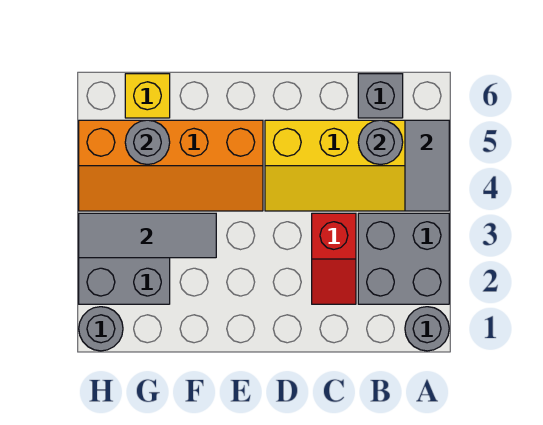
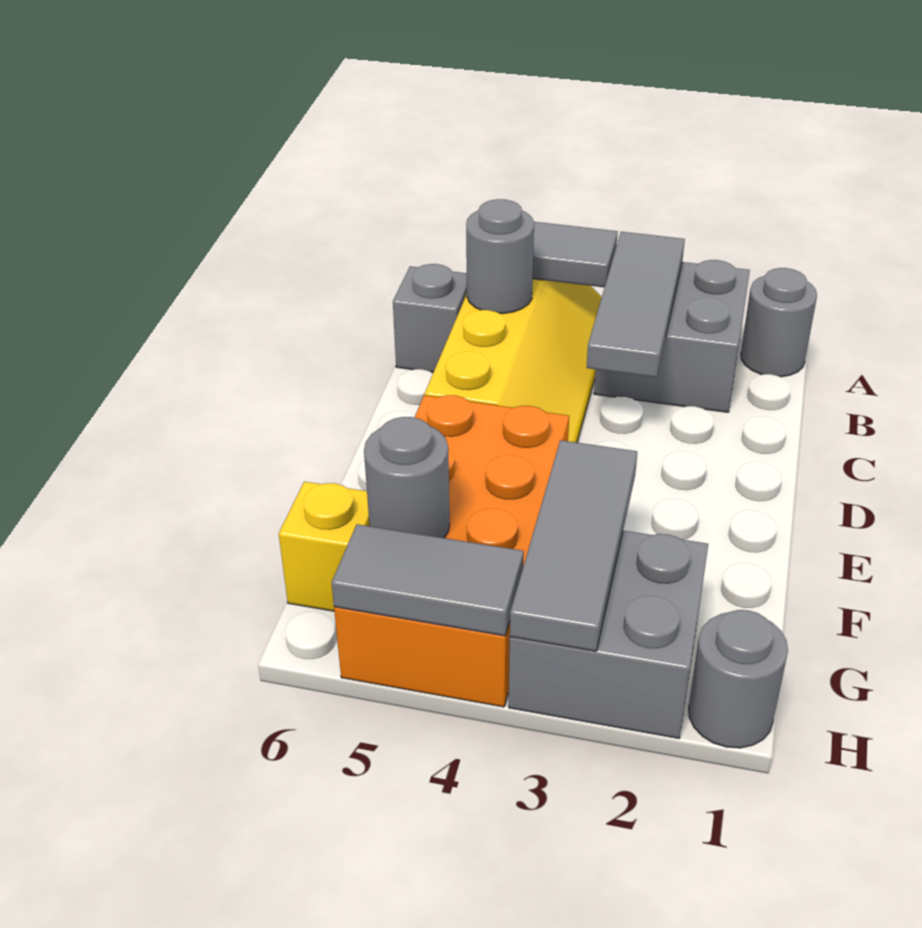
none -> grey 1x3 tile [587,232,685,377]
red 1x2 slope [312,213,356,304] -> none
orange 2x4 slope [79,120,263,211] -> orange 2x4 brick [334,395,569,707]
none -> grey 1x2 tile [332,524,524,636]

